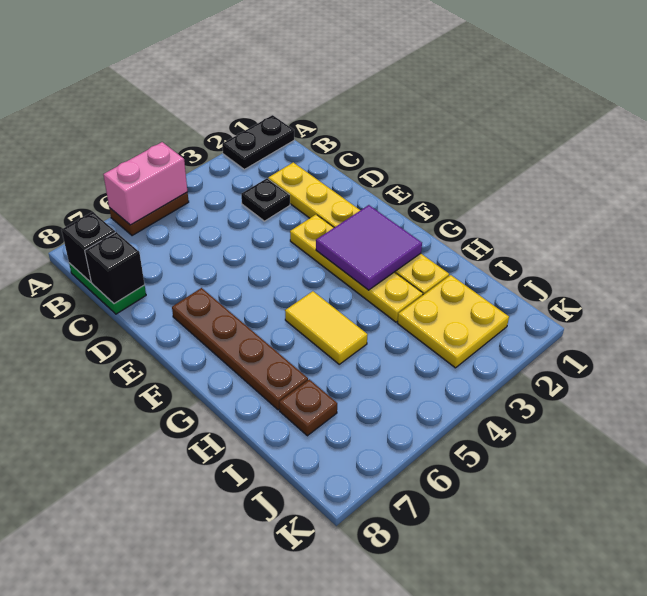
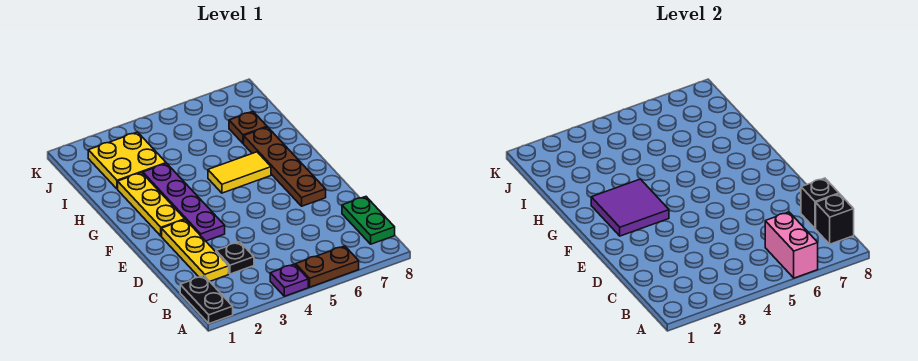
black 1x2 plate [222,115,294,169] -> black 1x2 plate turned to [180,276,233,324]
none -> purple 1x1 plate [270,264,308,296]
pink 1x2 brick [103,142,188,225] -> pink 1x2 brick turned to [765,212,818,278]
yellow 1x4 plate [290,215,423,322] -> purple 1x4 plate [143,163,225,241]
yellow 1x2 tile [285,291,368,364] -> yellow 1x2 tile turned to [208,152,271,193]

